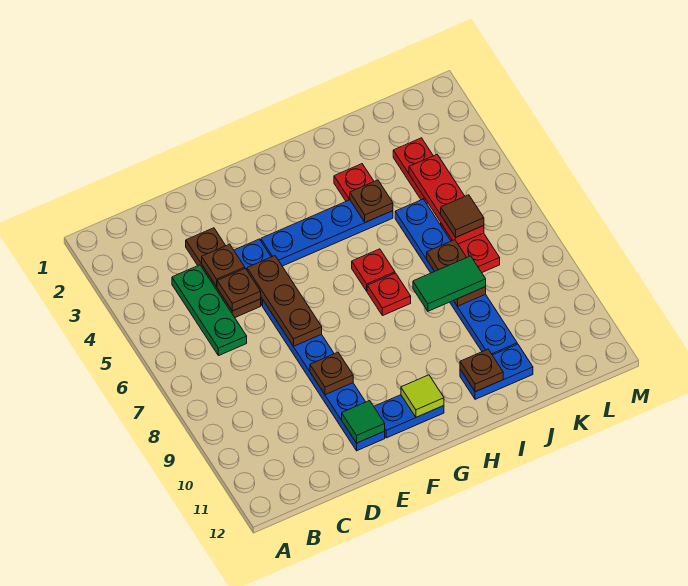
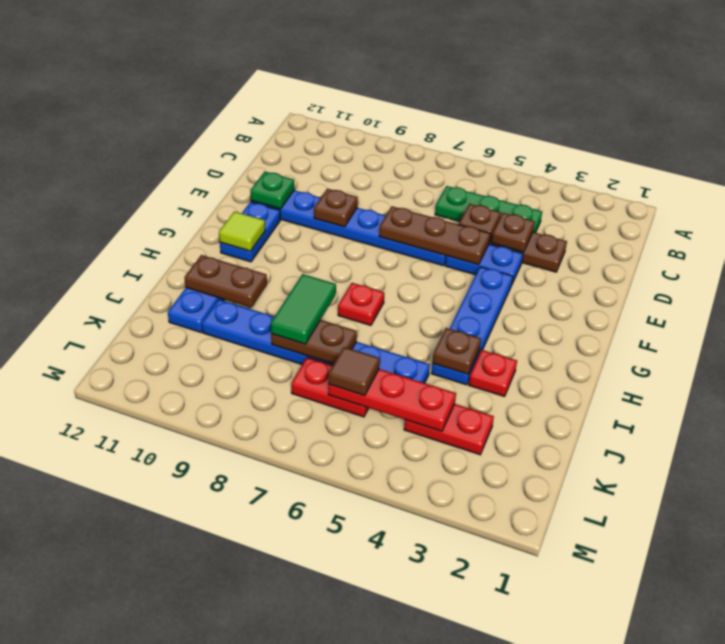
green 1x1 tile [342,401,385,443] -> green 1x1 plate [250,172,294,209]
red 1x1 plate [352,249,395,291] -> none
brown 1x1 plate [460,349,503,392] -> brown 1x2 plate [185,255,267,308]

